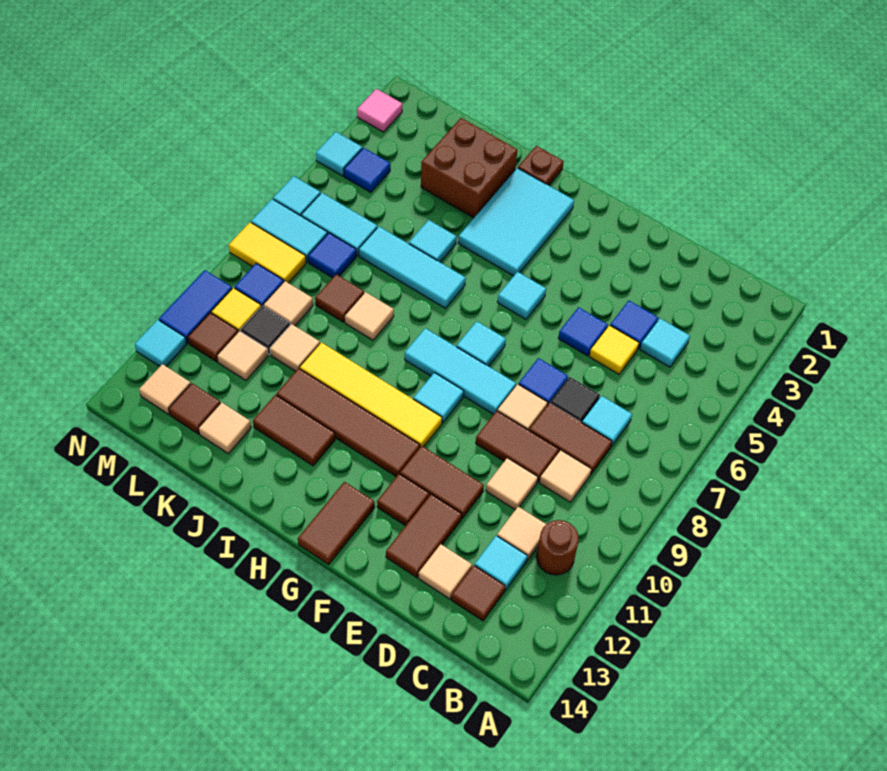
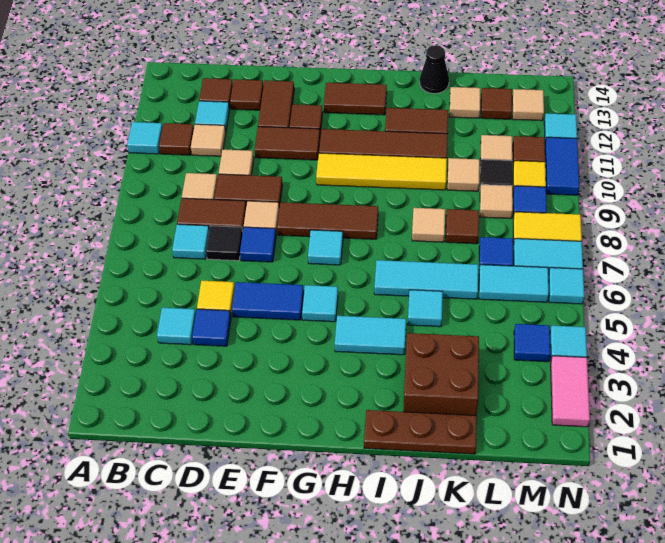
brown 1x1 round brick [537,520,579,575] -> brown 1x1 tile [159,123,194,155]
tan 1x1 tile [418,544,472,599] -> brown 1x1 tile [230,79,263,110]
blue 1x1 tile [558,307,608,356] -> blue 1x2 tile [232,282,304,320]
cyan 1x3 tile [405,328,516,415] -> brown 1x3 tile [277,202,378,239]
cyan 1x1 tile [413,373,464,423] -> cyan 1x1 tile moved to [127,122,163,154]
brown 1x2 tile [298,482,375,564] -> brown 1x2 tile turned to [324,83,387,115]
cyan 2x3 tile [458,168,574,276] -> cyan 1x2 tile [335,316,406,355]
brown 1x1 plate [518,146,564,185] -> brown 1x3 plate [364,410,477,454]
none -> black 1x1 cone [420,45,449,94]
pink 1x1 tile [357,89,402,132] -> pink 1x2 tile [551,356,590,427]

